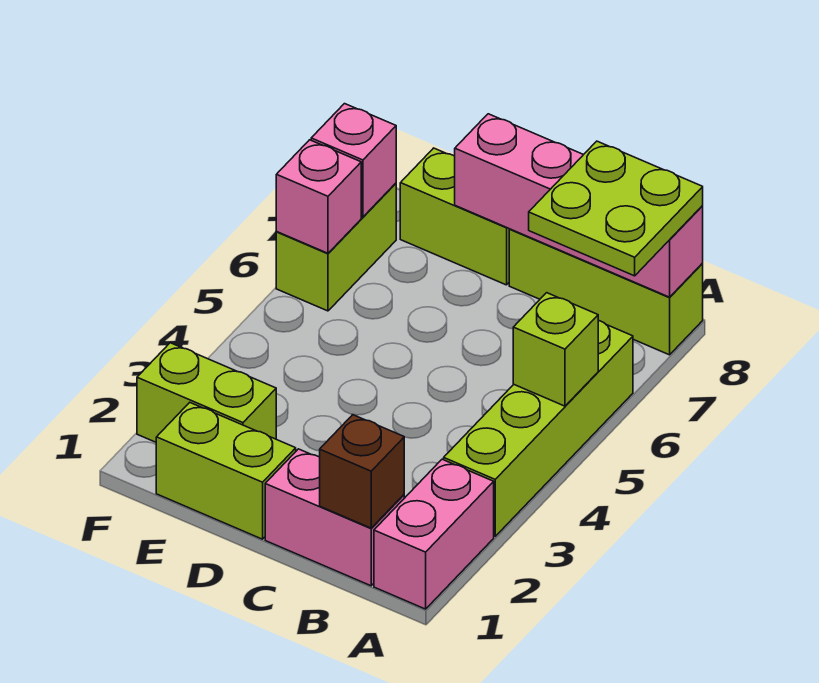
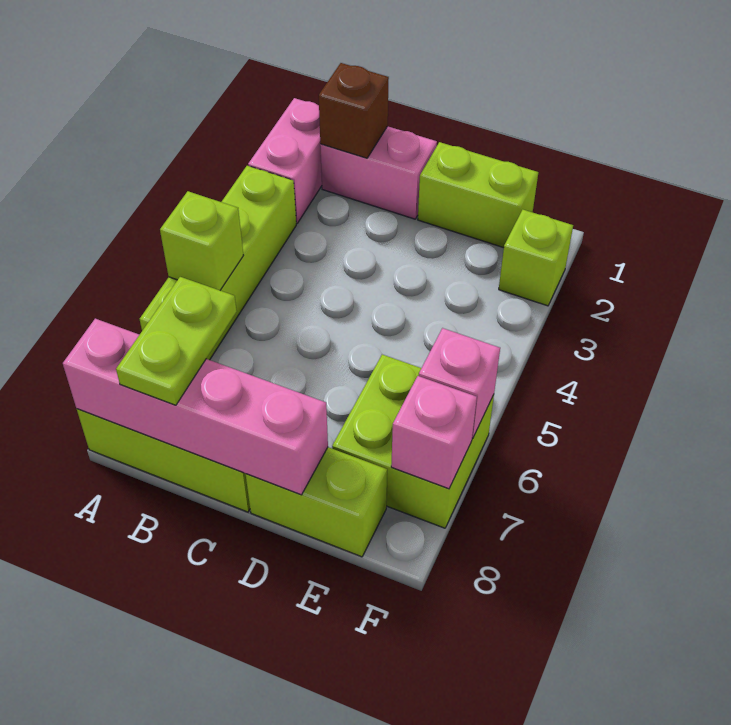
lime 2x2 plate [529,141,703,276] -> lime 1x2 plate [116,277,237,405]
lime 1x2 brick [137,343,276,442] -> lime 1x1 brick [499,210,573,306]
lime 1x2 brick [276,183,396,311] -> lime 2x2 brick [332,355,494,528]

